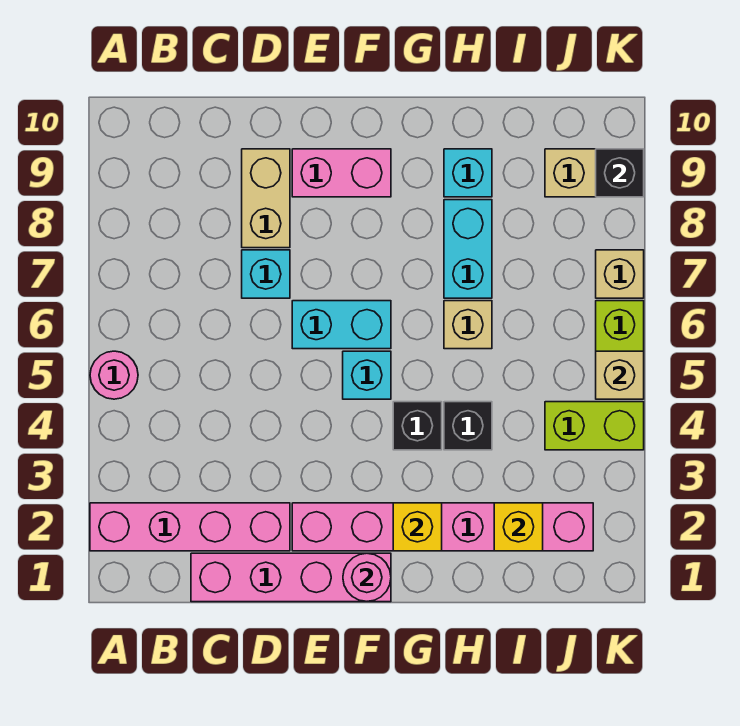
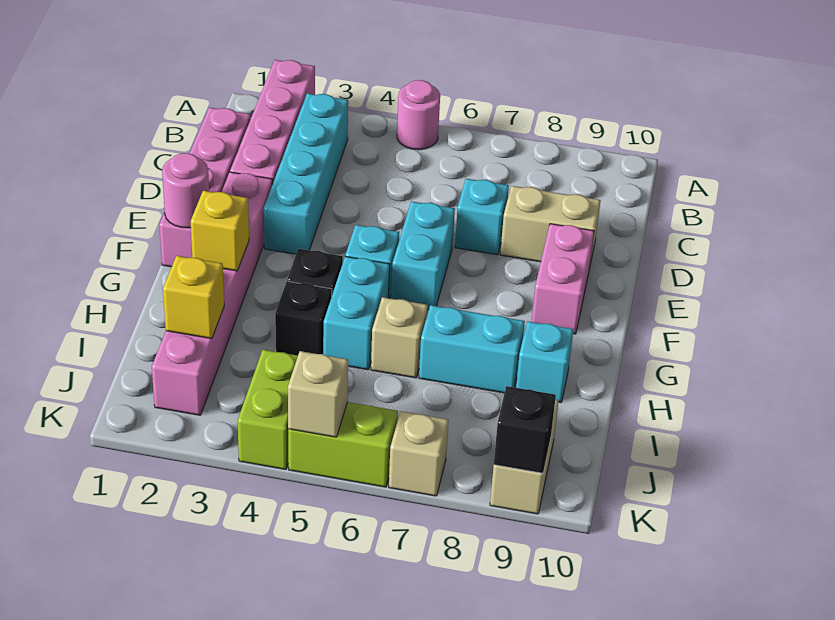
none -> cyan 1x4 brick [264,93,348,254]
none -> cyan 1x2 brick [323,256,390,370]

